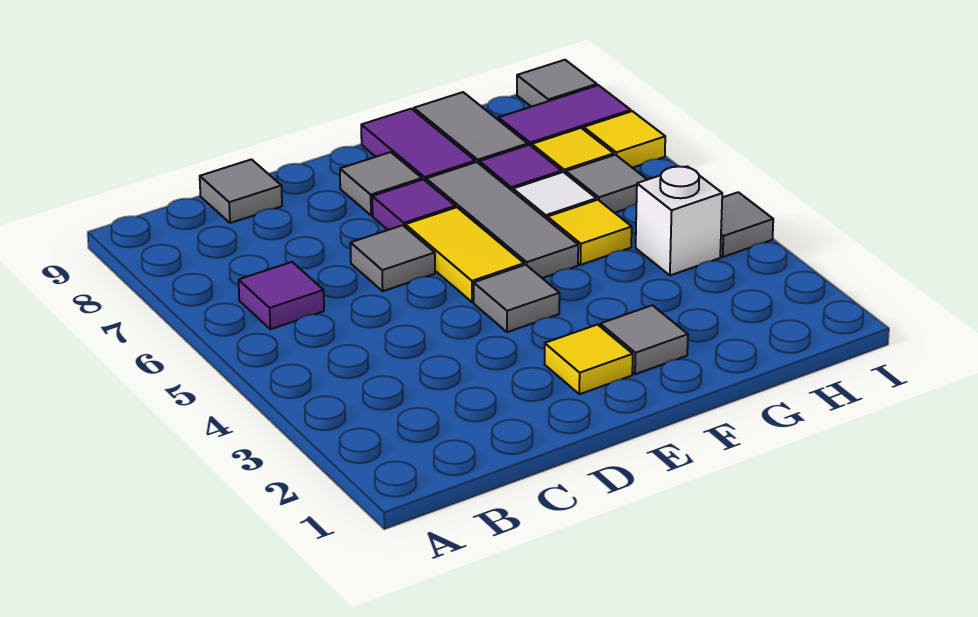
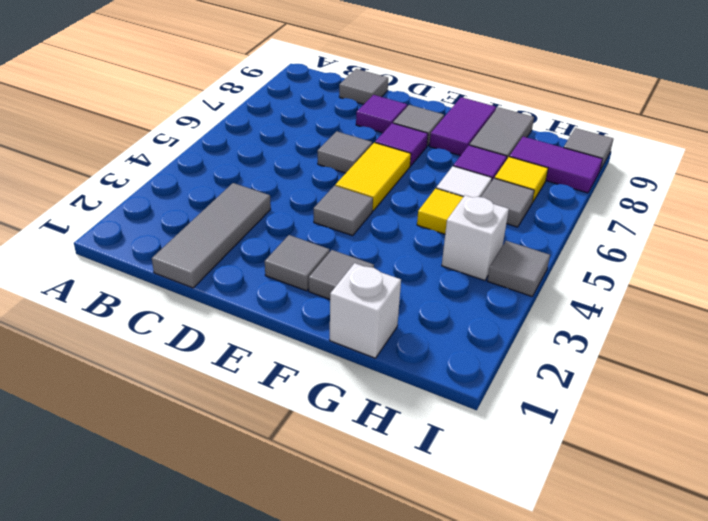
purple 1x1 tile [239,262,324,329] -> purple 1x1 tile moved to [356,95,407,133]
yellow 1x1 tile [545,325,633,394] -> grey 1x1 tile [265,235,330,291]
grey 1x3 tile [426,162,578,278] -> grey 1x3 tile moved to [152,183,271,288]
none -> white 1x1 brick [330,263,401,358]
yellow 1x1 tile [584,111,665,168] -> none

